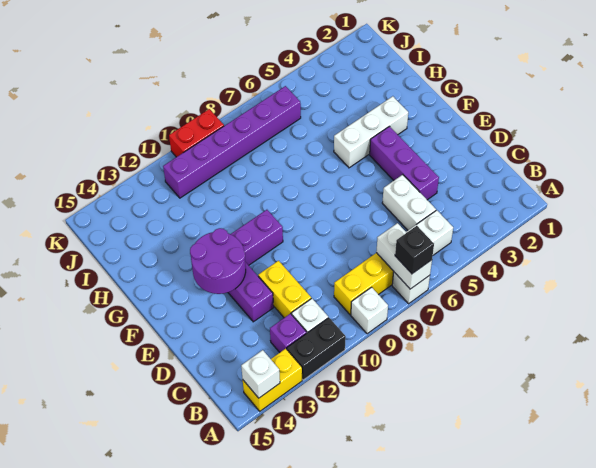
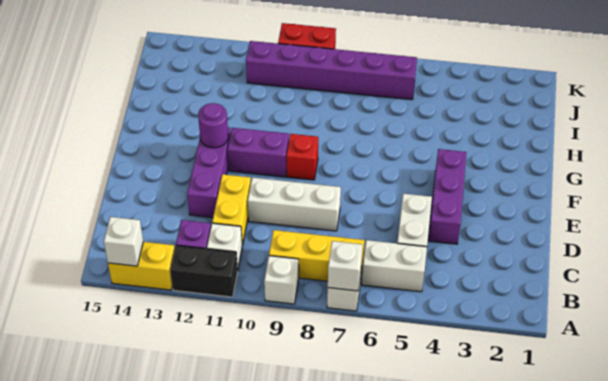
white 1x2 brick [376,223,432,289] -> white 1x1 brick [328,241,362,291]
black 1x1 brick [395,226,434,274] -> none
purple 2x2 round brick [190,228,246,294] -> purple 1x1 round brick [198,103,228,148]
none -> red 1x1 brick [286,134,318,180]
white 1x3 brick [334,96,408,168] -> white 1x3 brick moved to [248,178,341,231]

